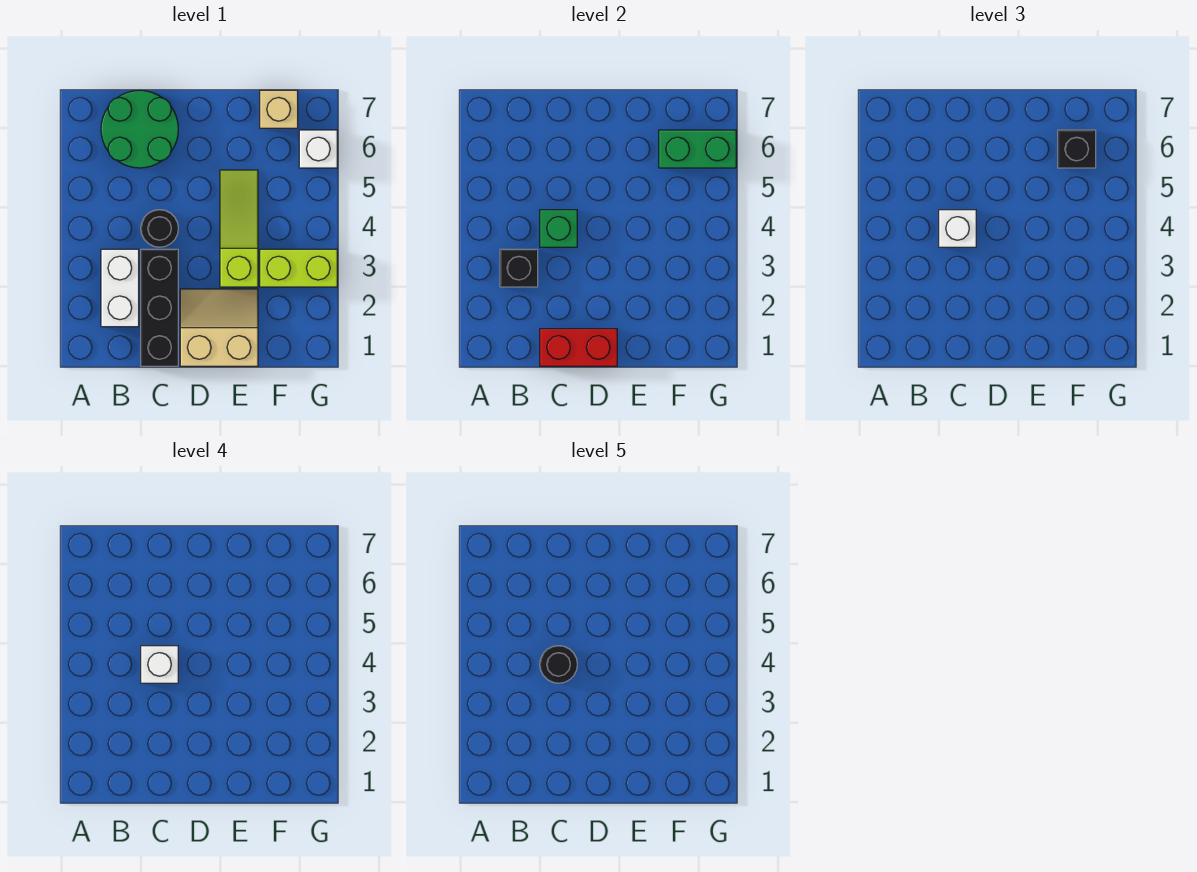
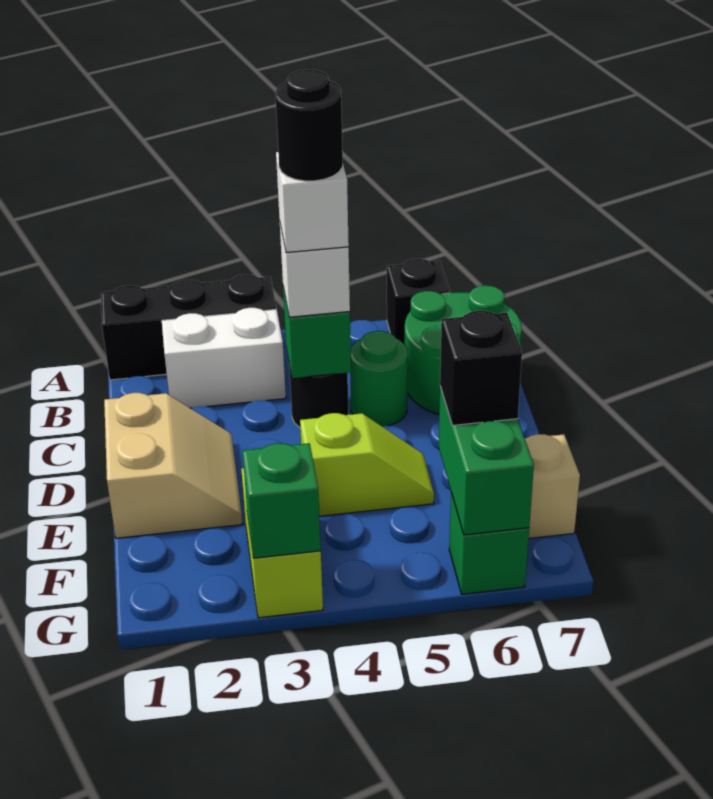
black 1x1 brick [500,249,538,287] -> black 1x1 brick moved to [387,259,450,344]
black 1x3 brick [141,249,178,366] -> black 1x3 brick moved to [101,275,277,380]
red 1x2 brick [540,329,617,366] -> none
none -> green 1x1 round brick [350,331,408,426]
lime 1x3 slope [220,170,258,287] -> lime 1x2 slope [300,413,434,516]
none -> green 1x1 brick [243,443,321,558]
white 1x1 brick [299,130,337,168] -> green 1x1 brick [449,492,529,594]

